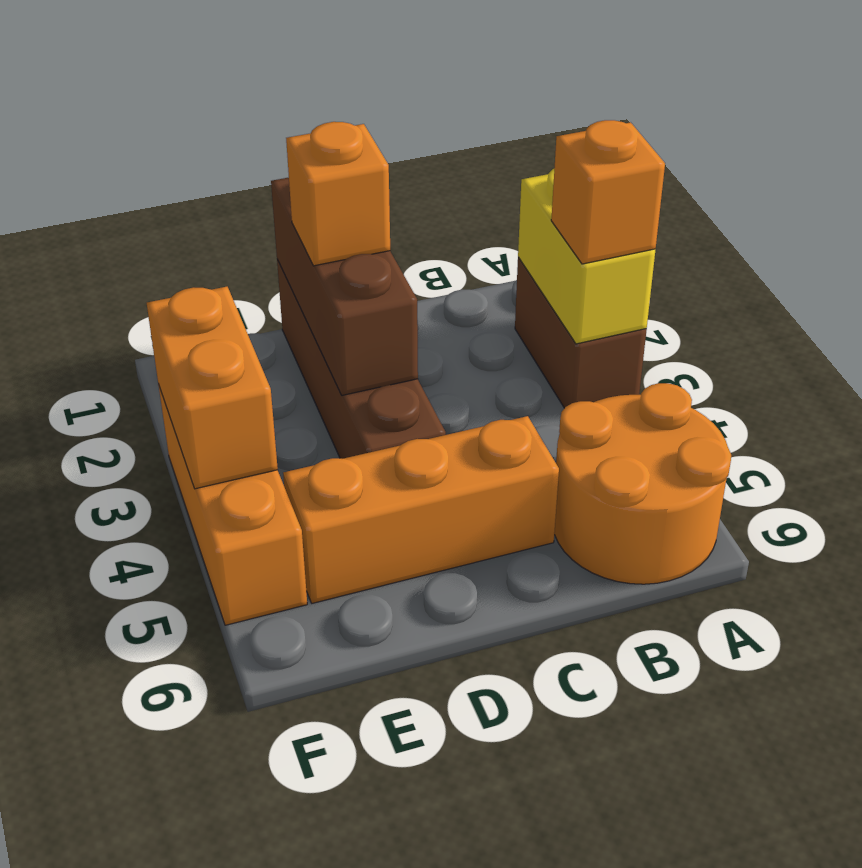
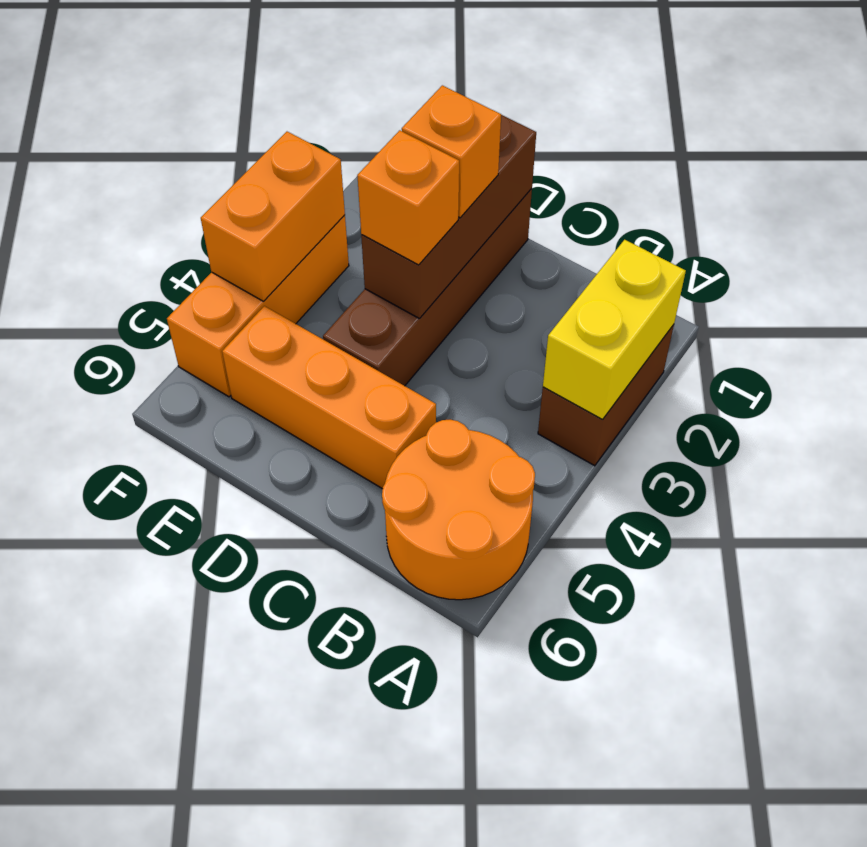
orange 1x1 brick [551,120,665,264] -> orange 1x1 brick moved to [357,130,459,265]

